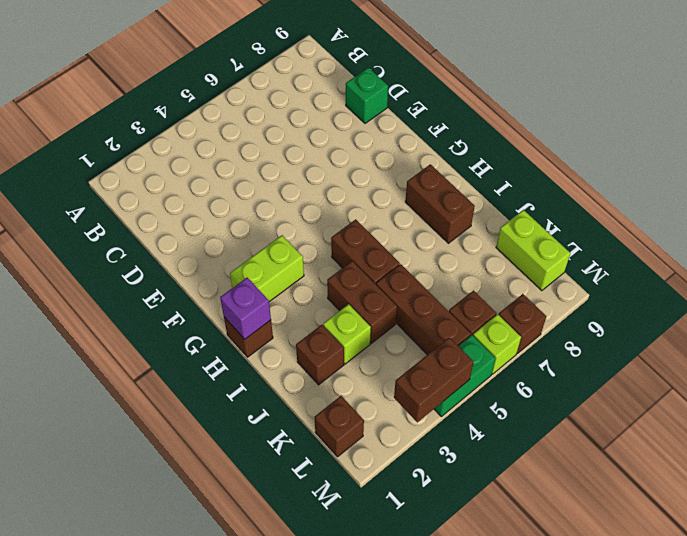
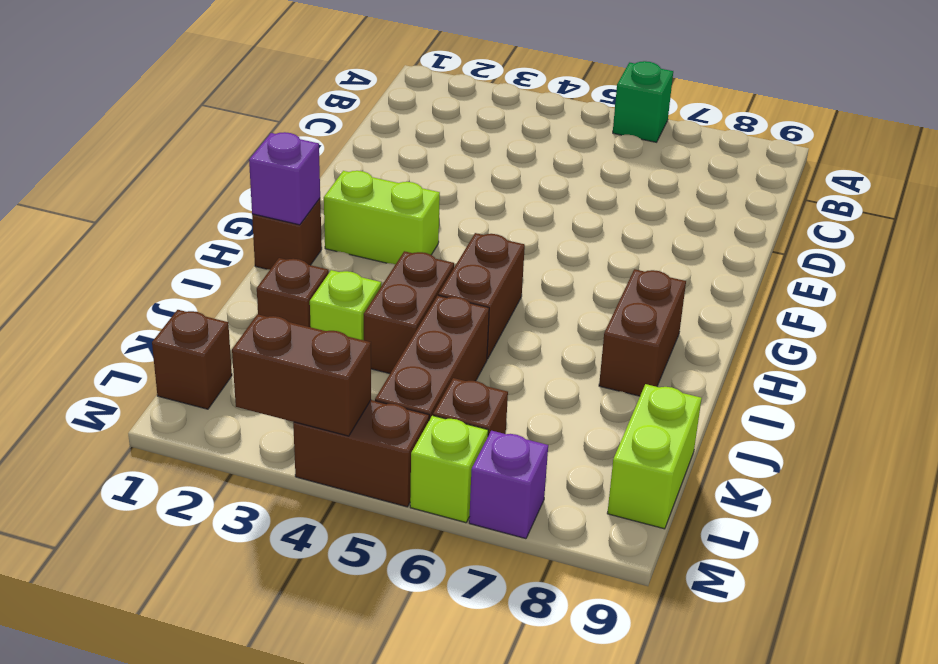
green 1x1 brick [346,68,388,123] -> green 1x1 brick moved to [613,61,673,142]
green 1x2 brick [434,335,496,417] -> brown 1x2 brick [293,400,429,507]
brown 1x1 brick [499,294,546,354] -> purple 1x1 brick [469,431,548,539]

